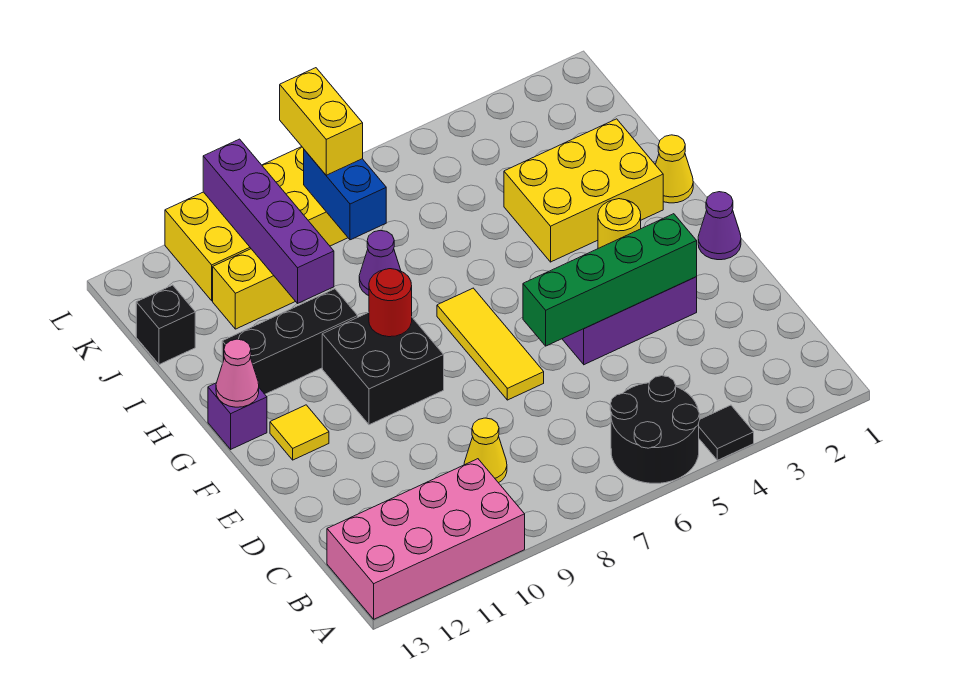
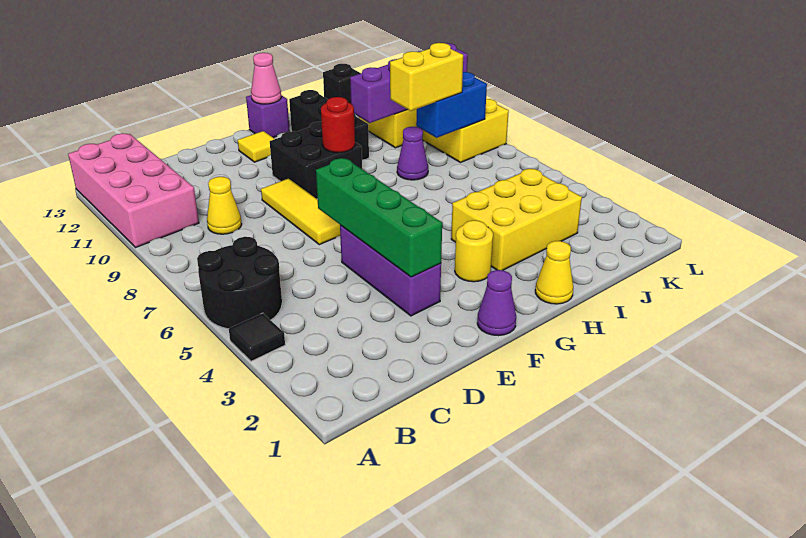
yellow 1x3 tile [437,288,544,400] -> yellow 1x3 tile turned to [261,178,340,245]
yellow 2x3 brick [504,119,663,262] -> yellow 2x3 brick turned to [451,169,582,270]
yellow 1x2 brick [280,68,363,175] -> yellow 1x2 brick moved to [390,43,463,111]

